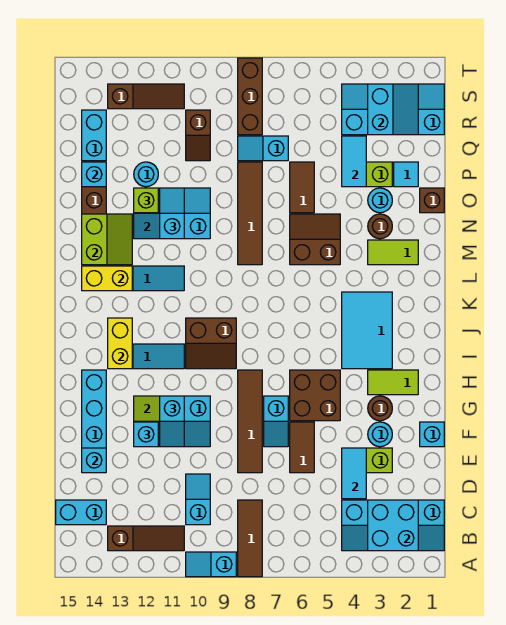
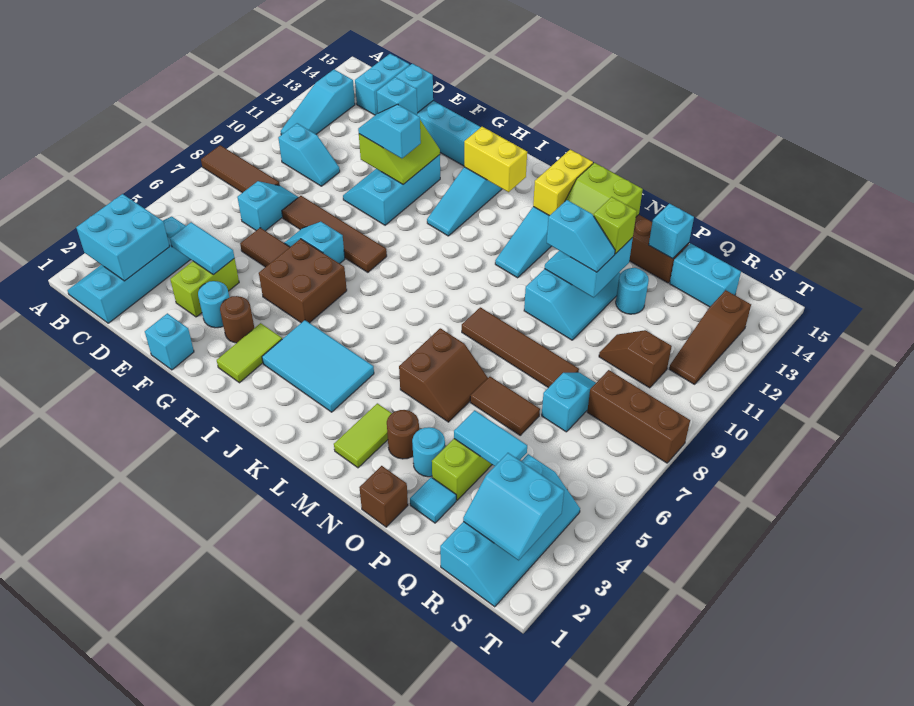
cyan 1x2 slope [186,552,236,577] -> cyan 1x2 slope moved to [237,181,298,231]
brown 1x3 slope [108,526,184,551] -> cyan 1x3 slope [281,69,355,135]
brown 2x2 slope [186,318,236,369] -> none

